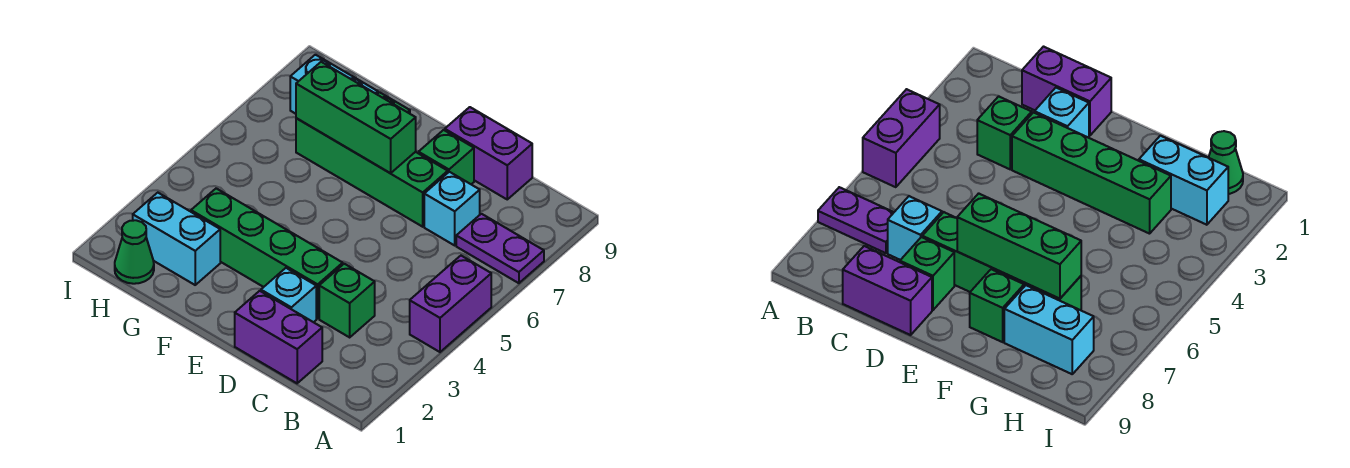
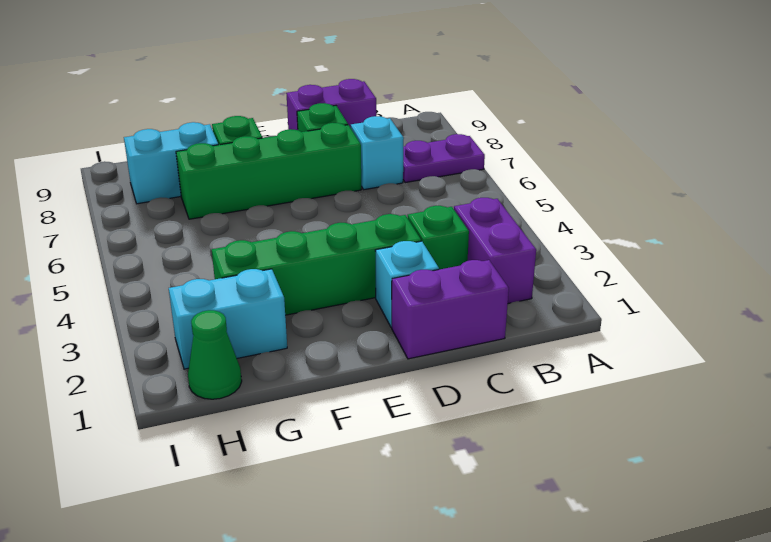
purple 1x2 brick [410,256,491,352] -> purple 1x2 brick moved to [454,198,536,303]
green 1x3 brick [296,62,416,173] -> none

